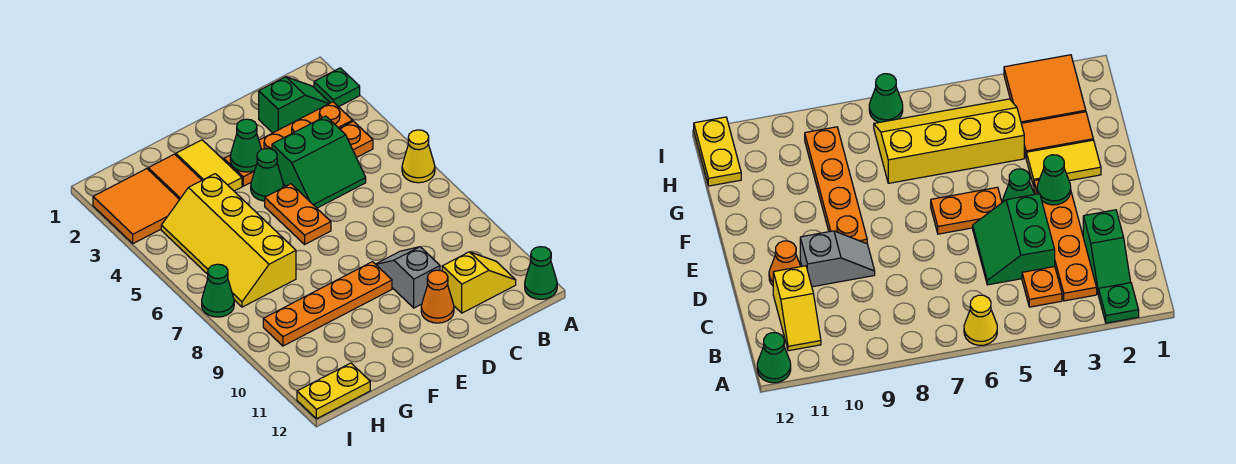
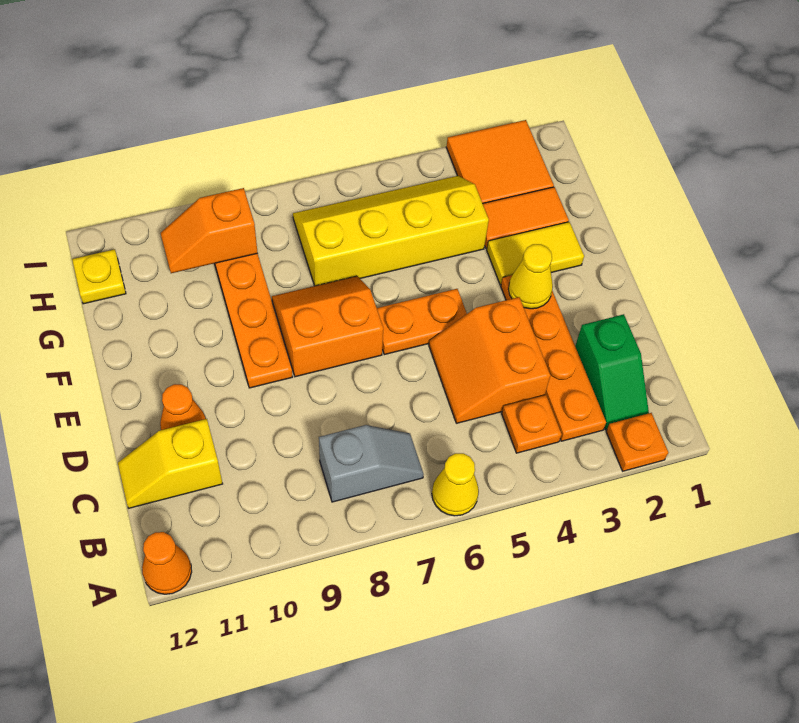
green 1x1 plate [314,68,360,107] -> orange 1x1 plate [606,413,668,471]
green 1x1 cone [525,247,557,299] -> orange 1x1 cone [142,532,192,594]
yellow 1x2 slope [442,252,516,313] -> yellow 1x2 slope turned to [118,419,223,508]
green 2x2 slope [272,116,366,208] -> orange 2x2 slope [429,297,550,423]
grey 1x2 slope [376,247,440,308] -> grey 1x2 slope moved to [319,425,424,502]
green 1x1 cone [230,119,262,172] -> yellow 1x1 cone [508,244,553,309]
green 1x1 cone [251,148,284,201] -> none
none -> orange 2x2 slope [272,276,383,377]
none -> orange 1x2 slope [161,188,258,273]
yellow 1x2 plate [297,363,370,419] -> yellow 1x1 plate [72,249,126,304]
green 1x1 cone [202,264,234,317] -> none

